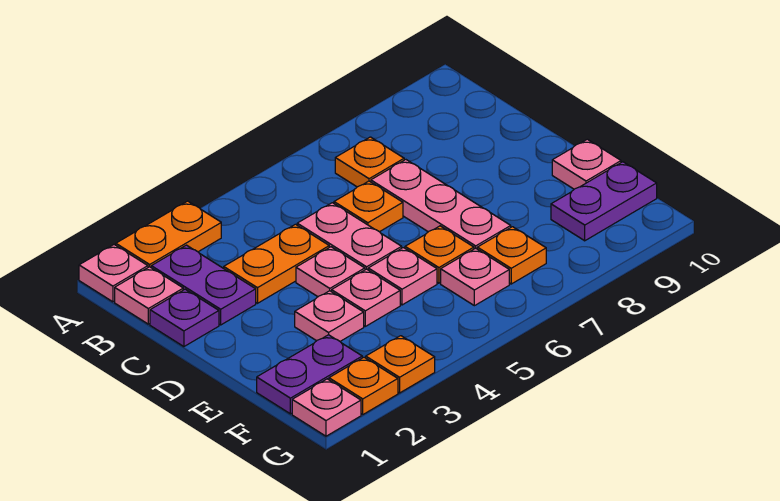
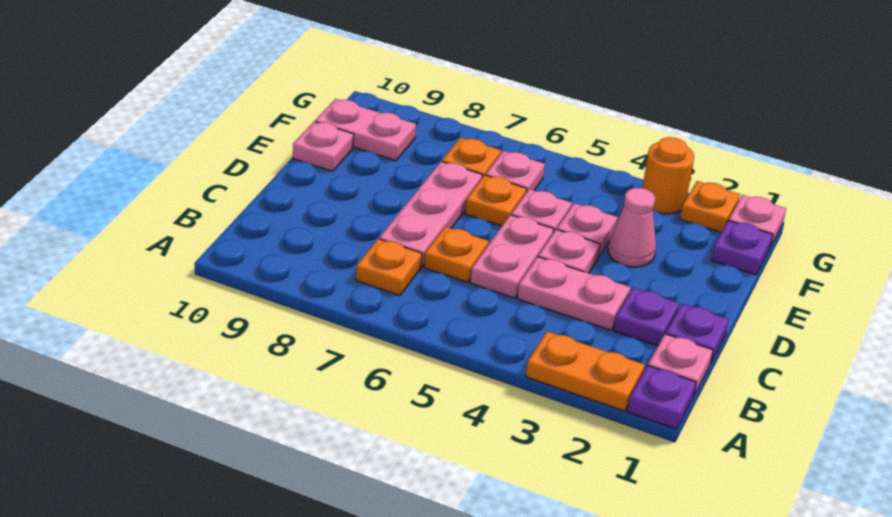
pink 1x1 plate [79,245,148,302] -> purple 1x1 plate [627,365,696,429]
purple 1x2 plate [151,245,256,325] -> purple 1x1 plate [614,288,679,346]
orange 1x2 plate [224,224,329,303] -> pink 1x2 plate [517,257,630,330]
pink 1x1 plate [295,291,364,341] -> pink 1x1 cone [608,188,656,267]
purple 1x2 plate [257,335,362,414] -> purple 1x1 plate [711,220,773,275]
purple 1x2 plate [551,162,657,241] -> pink 1x2 plate [315,99,416,161]
orange 1x1 plate [366,336,435,393] -> orange 1x1 round brick [642,137,694,214]

